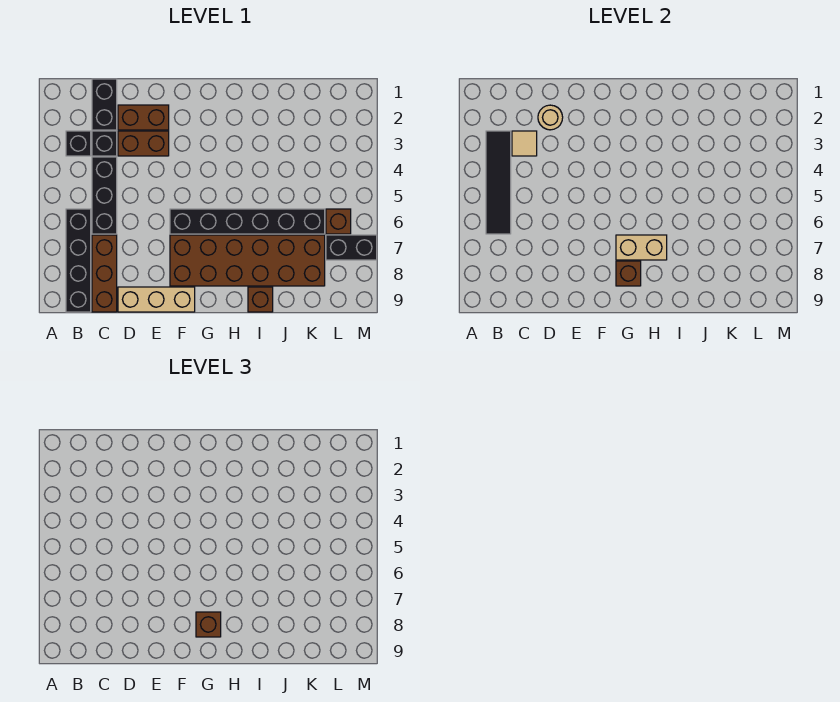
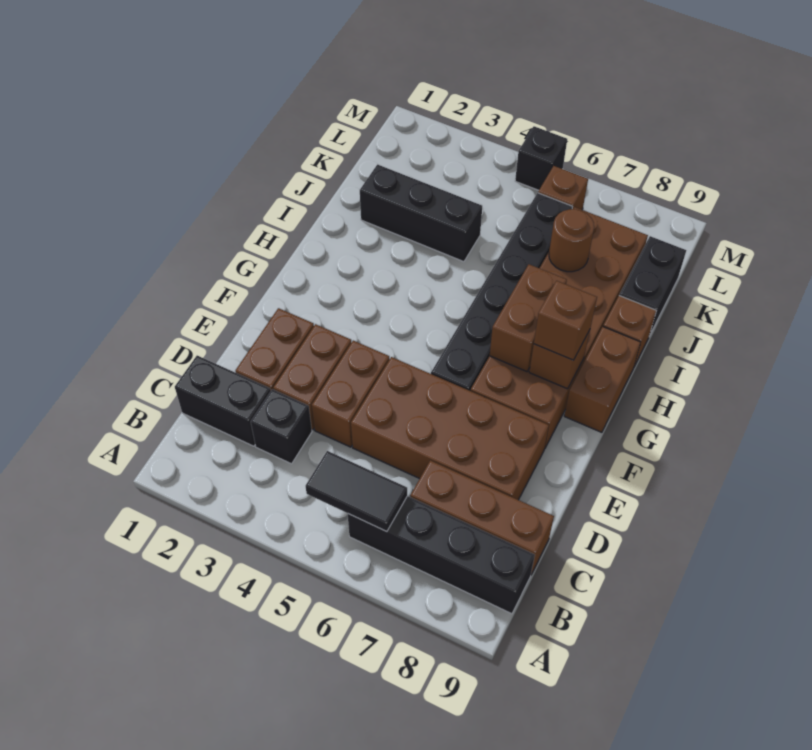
black 1x1 brick [66,131,91,156] -> black 1x1 brick moved to [515,126,567,190]
black 1x4 tile [486,131,511,234] -> black 1x2 tile [306,451,407,532]
tan 1x1 tile [512,131,537,156] -> none
black 1x3 brick [92,157,117,234] -> black 1x3 brick moved to [360,165,482,262]
tan 1x1 round brick [538,105,563,130] -> none
none -> brown 1x2 brick [312,341,390,447]
none -> brown 2x4 brick [351,357,549,500]
tan 1x3 brick [118,287,195,312] -> none
tan 1x2 brick [616,235,667,260] -> brown 1x2 brick [490,264,567,372]
none -> brown 1x2 brick [564,327,641,432]
none -> brown 1x1 round brick [549,209,594,272]
black 1x2 brick [326,235,377,260] -> black 1x2 brick moved to [619,236,686,336]

